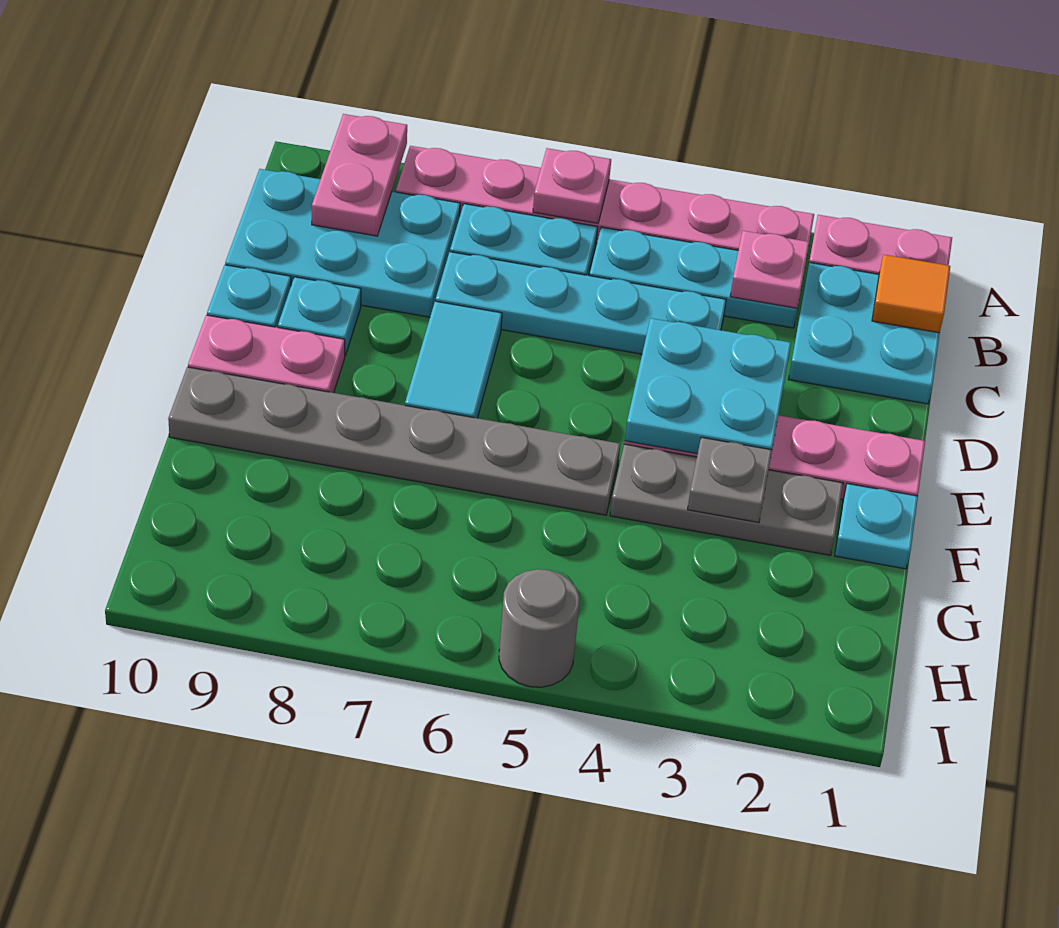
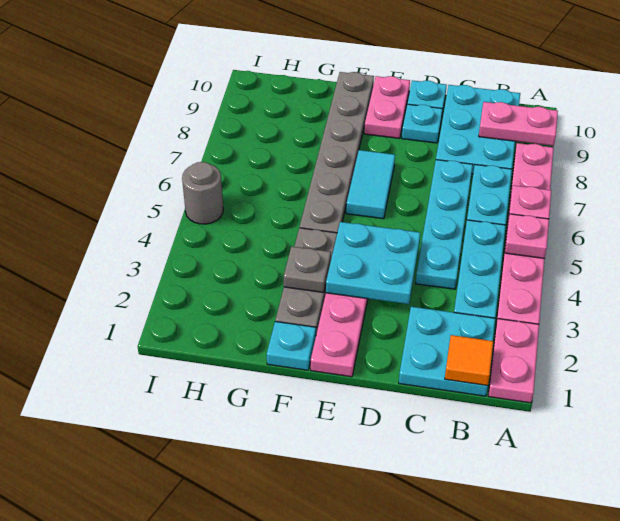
pink 1x1 plate [730,231,809,308] -> pink 1x1 plate moved to [505,214,549,259]
cyan 1x2 tile [405,301,502,418] -> cyan 1x2 tile turned to [346,150,395,219]

